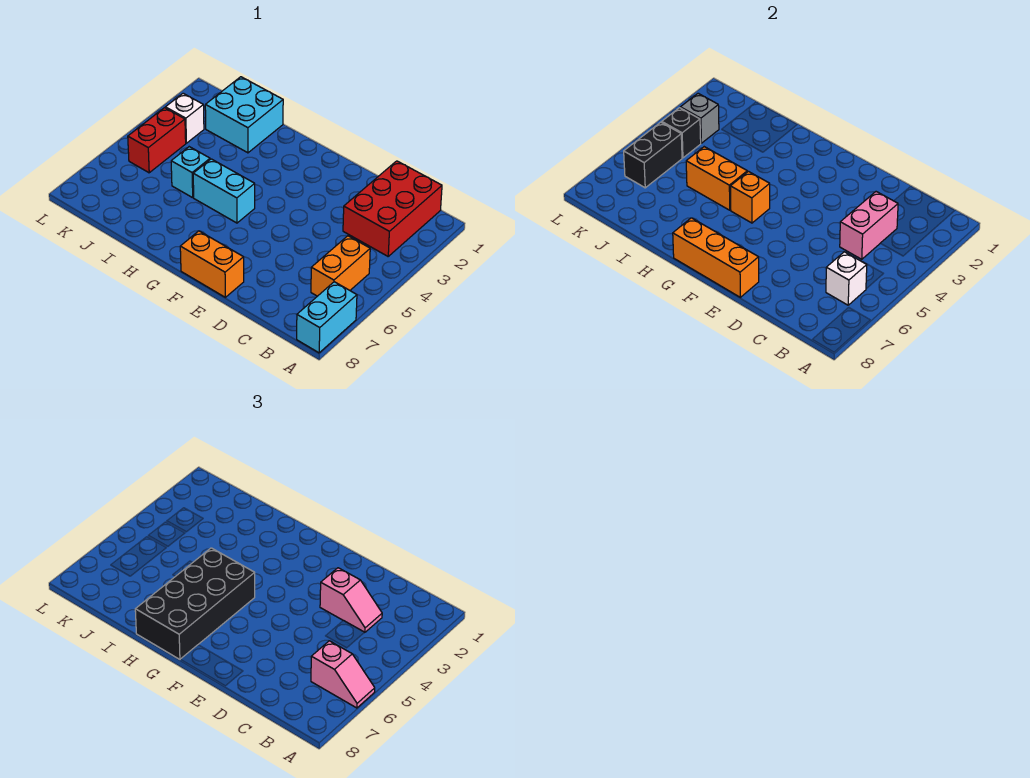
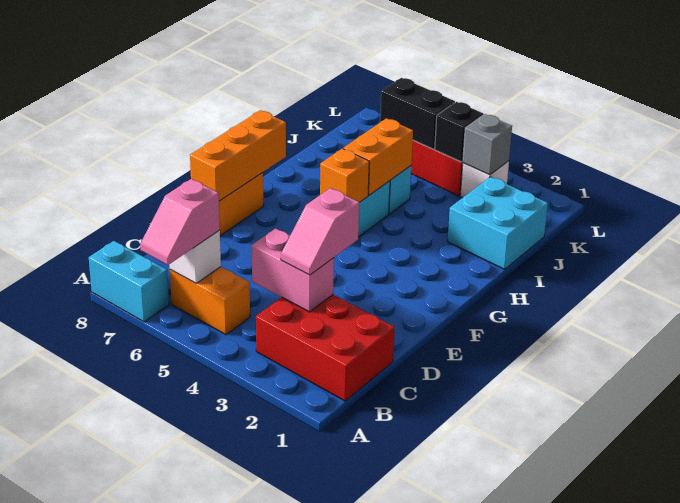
black 2x4 brick [135,548,255,659] -> none

